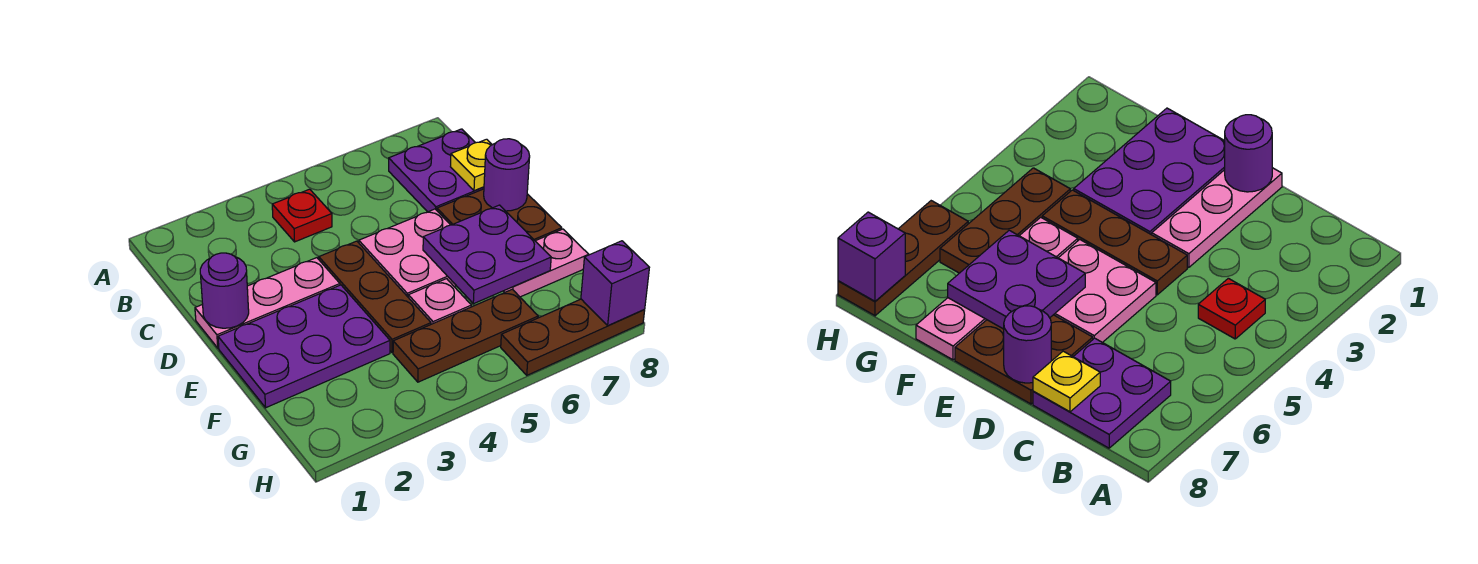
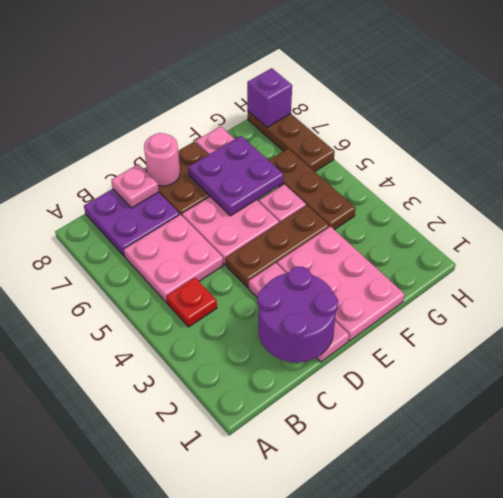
none -> pink 2x2 plate [124,215,223,302]
yellow 1x1 plate [450,139,492,191] -> pink 1x1 plate [111,164,159,208]
purple 1x1 round brick [200,253,249,328] -> purple 2x2 round brick [257,267,338,362]
purple 1x1 round brick [484,139,530,211] -> pink 1x1 round brick [144,133,180,186]
purple 2x3 plate [218,285,390,408] -> pink 2x3 plate [277,226,405,341]

